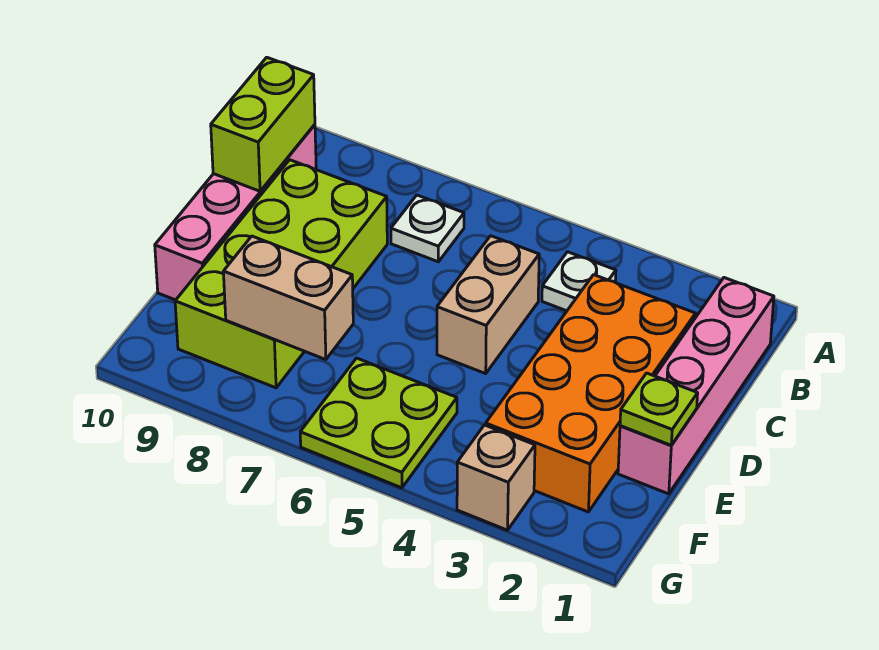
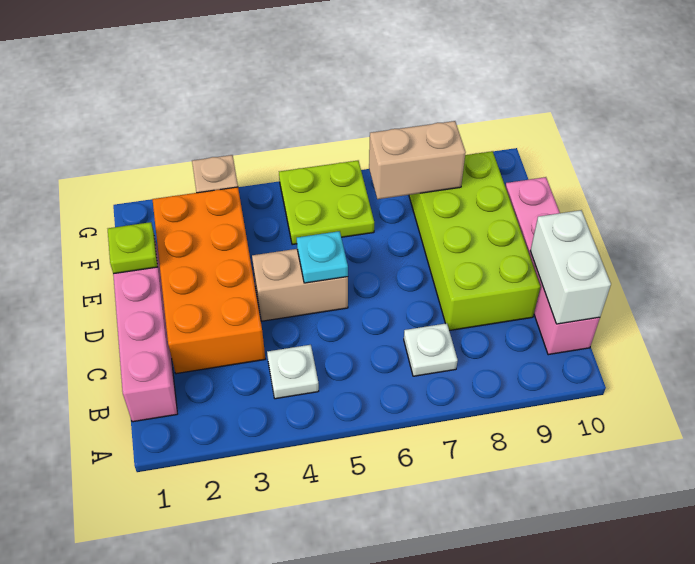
lime 1x2 brick [211,57,315,191] -> white 1x2 brick [530,210,611,324]
tan 1x2 brick [437,236,539,374] -> tan 1x2 brick turned to [252,249,348,321]
none -> cyan 1x1 plate [297,231,348,283]

